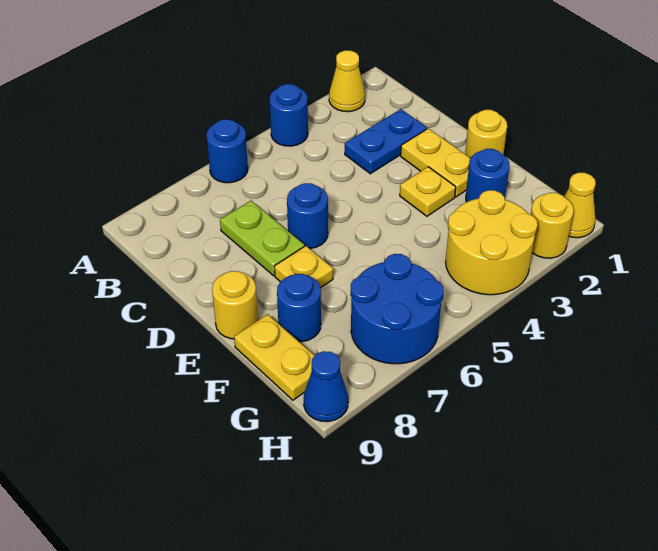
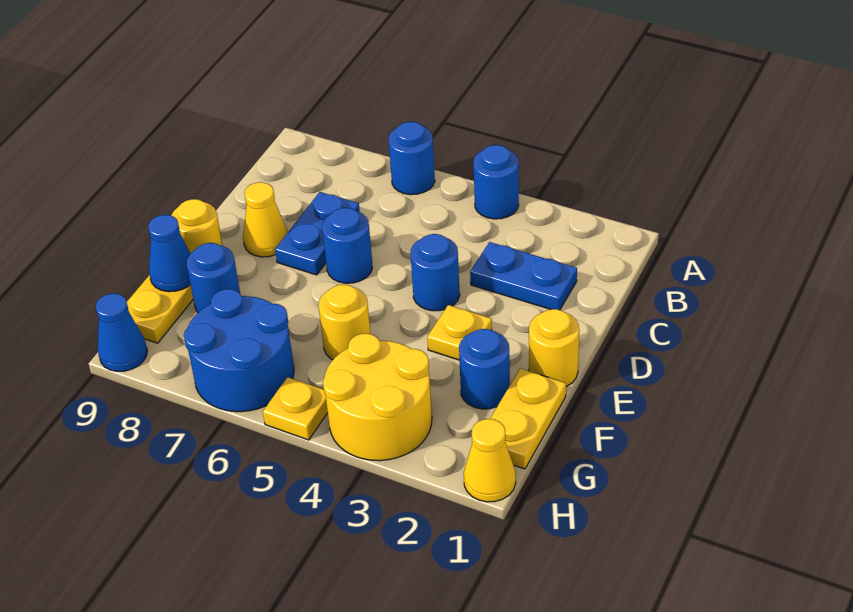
yellow 1x1 cone [329,50,365,112] -> yellow 1x1 cone moved to [243,182,288,257]
lime 1x2 plate [220,201,304,276] -> blue 1x2 plate [275,192,360,275]
yellow 1x2 plate [401,128,471,197] -> yellow 1x2 plate moved to [490,368,566,469]
none -> blue 1x1 round brick [411,234,460,311]
yellow 1x1 plate [275,246,333,288] -> yellow 1x1 plate moved to [263,377,328,440]
none -> blue 1x1 cone [148,215,190,292]
yellow 1x1 round brick [531,193,574,258] -> yellow 1x1 round brick moved to [319,285,370,360]

